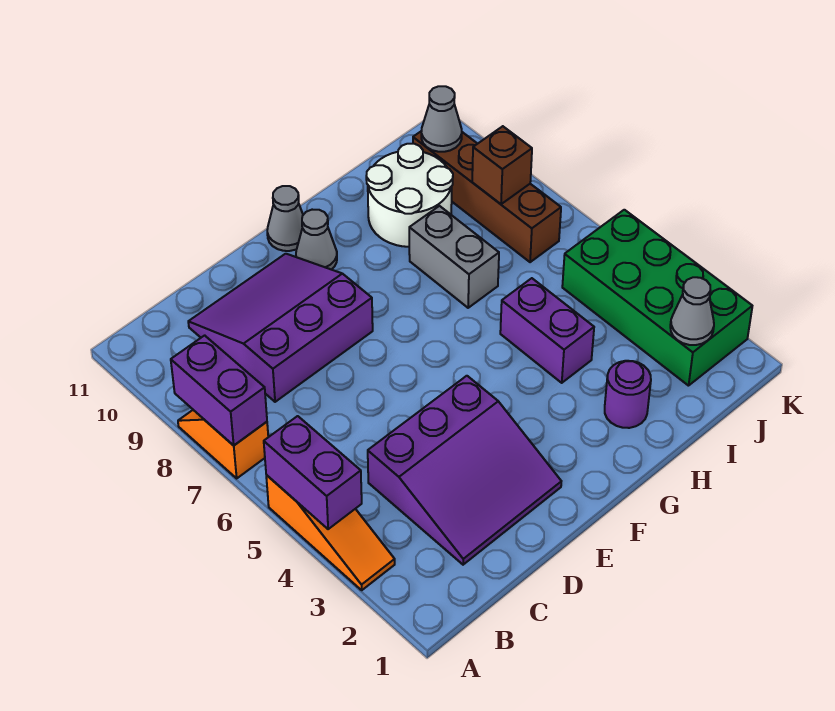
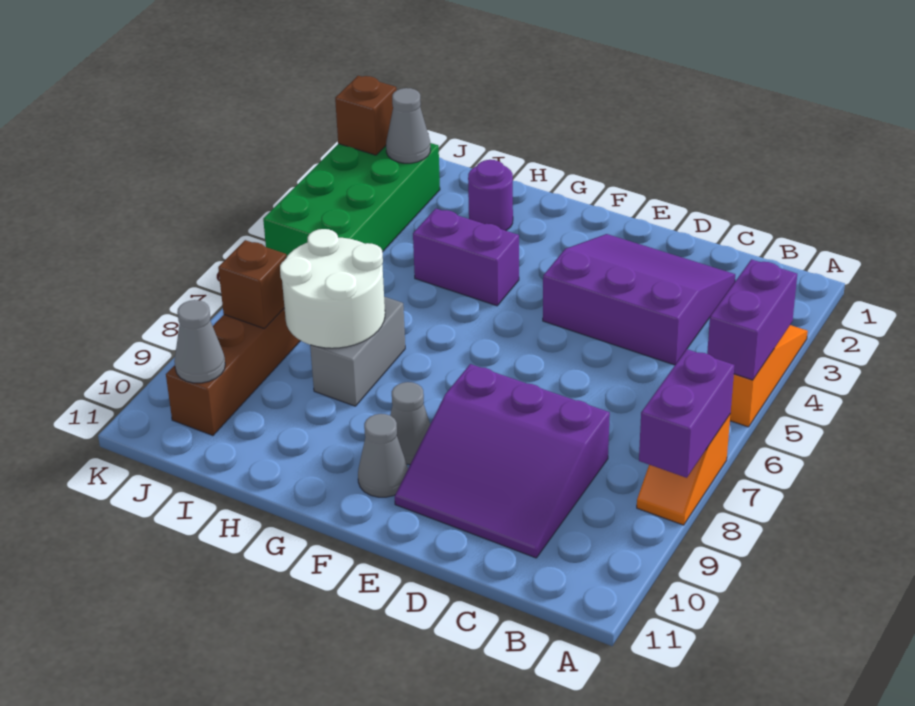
grey 1x1 cone [267,186,303,251] -> grey 1x1 cone moved to [390,382,430,465]
purple 1x2 brick [500,278,594,383] -> purple 1x2 brick turned to [413,209,519,306]
white 2x2 round brick [366,144,453,247] -> white 2x2 round brick moved to [280,229,385,348]
none -> brown 1x1 brick [335,76,397,155]

